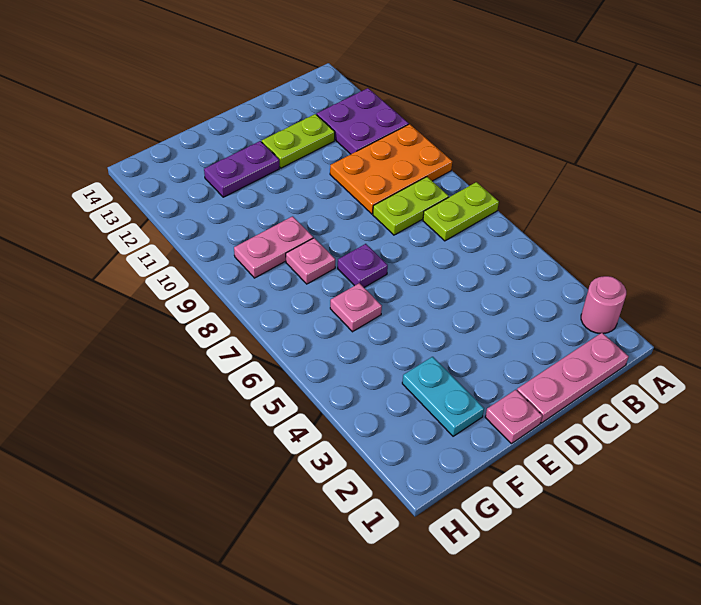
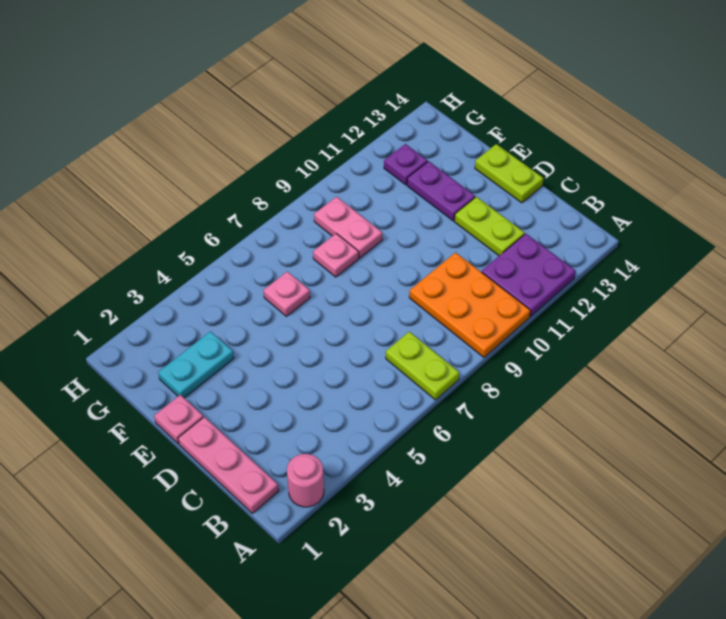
lime 1x2 plate [373,177,449,235] -> lime 1x2 plate moved to [475,144,543,203]
purple 1x1 plate [338,244,388,287] -> purple 1x1 plate moved to [384,144,428,185]

